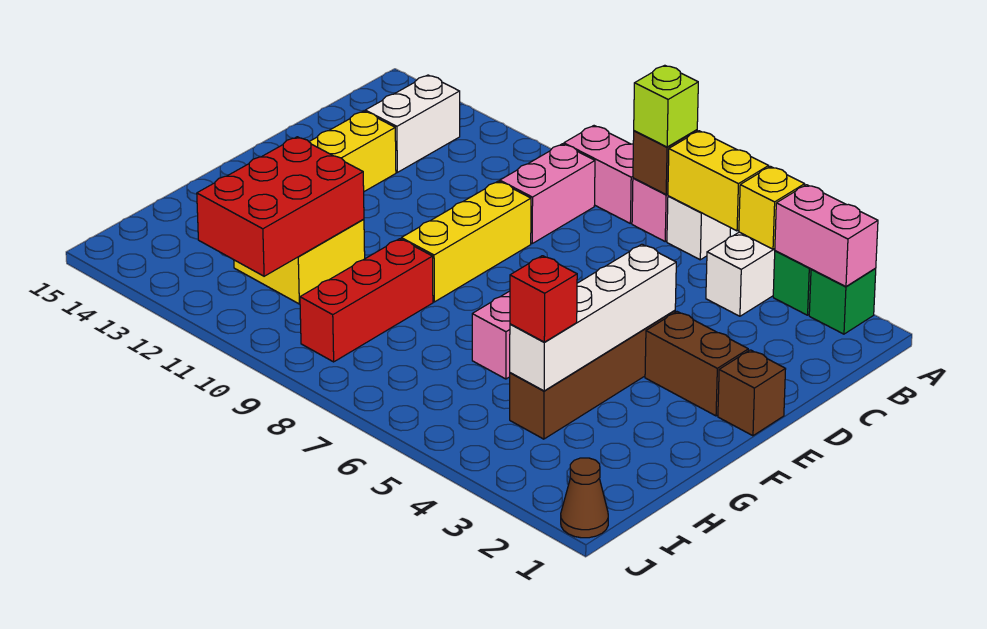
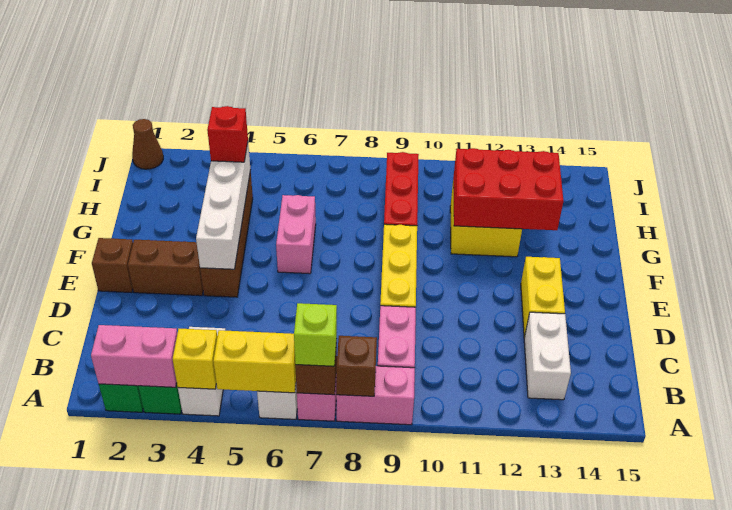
none -> brown 1x1 brick [336,336,377,396]
red 2x3 brick [197,137,364,276] -> red 2x3 brick turned to [453,148,563,230]

